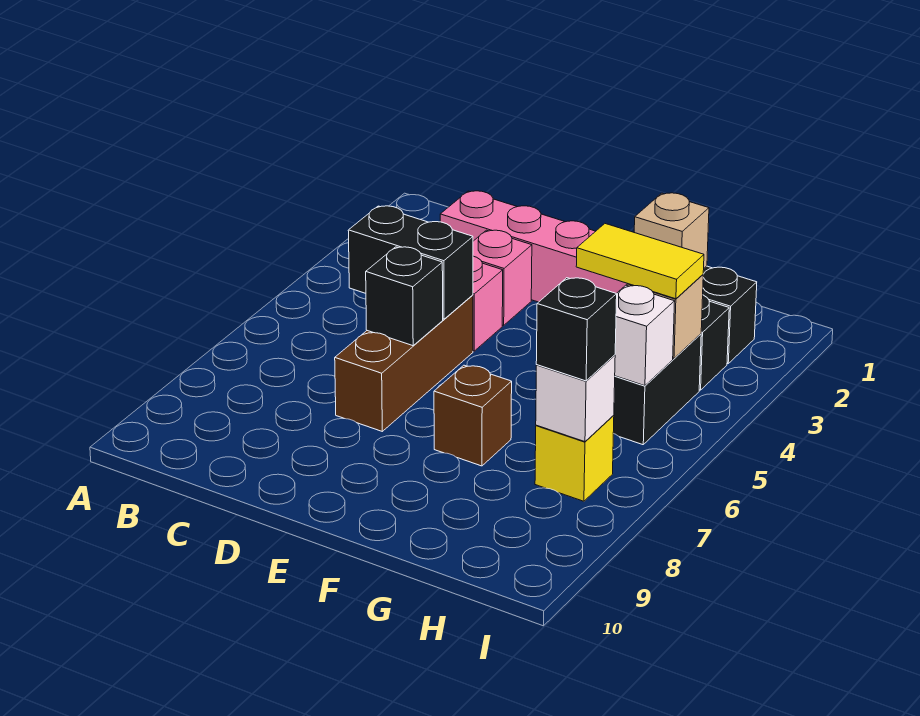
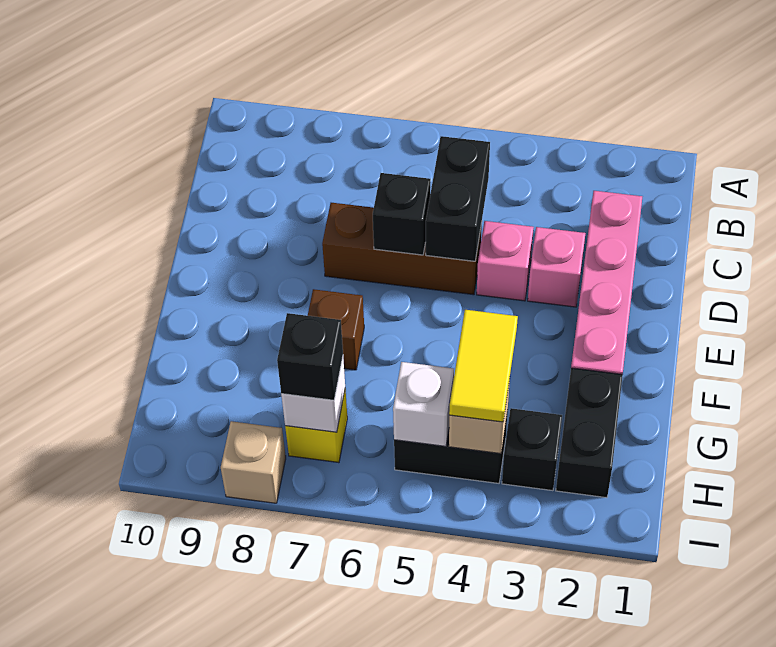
tan 1x1 brick [634,193,709,268] -> tan 1x1 brick moved to [221,421,286,503]

